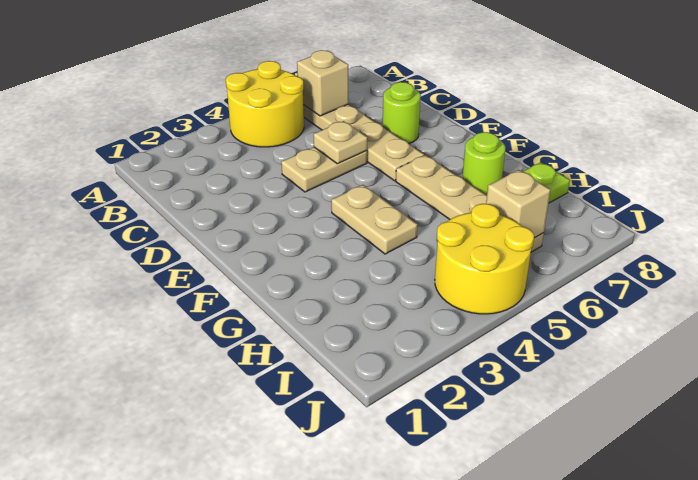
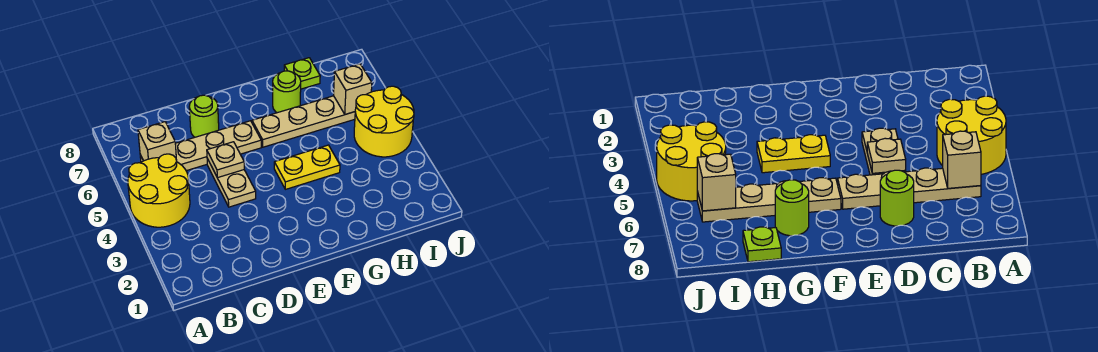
tan 1x2 plate [331,185,418,254] -> yellow 1x2 plate [274,145,340,189]

